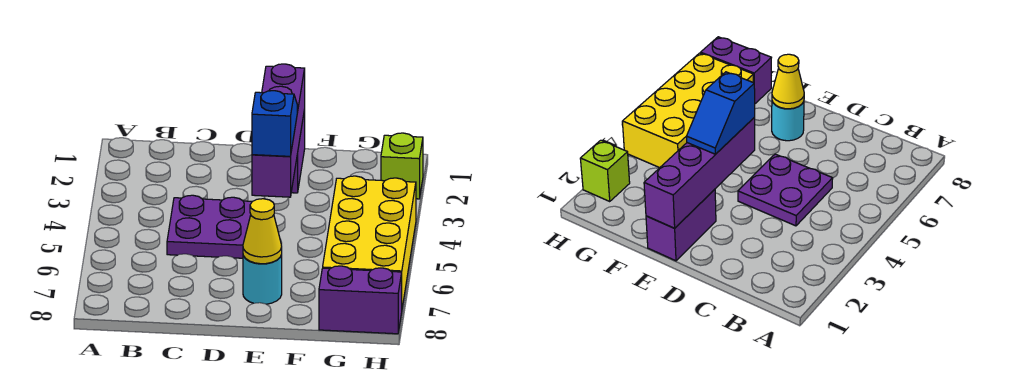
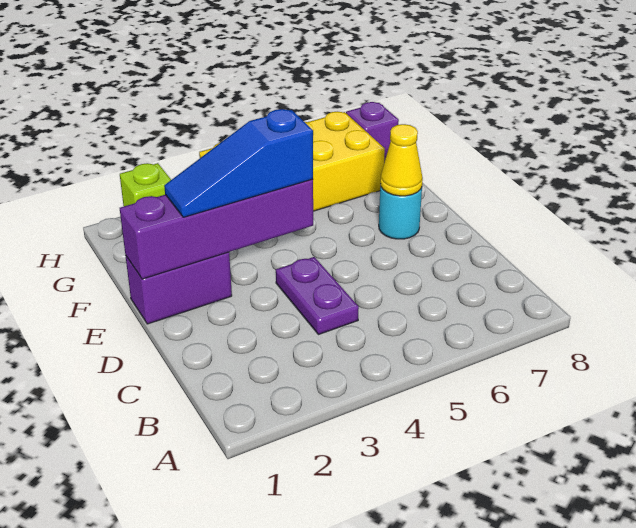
purple 2x2 plate [167,195,252,258] -> purple 1x2 plate [276,257,359,335]
blue 1x2 slope [252,91,297,156] -> blue 1x3 slope [164,109,313,217]
purple 1x2 brick [319,266,402,334] -> purple 1x1 brick [346,102,399,162]

